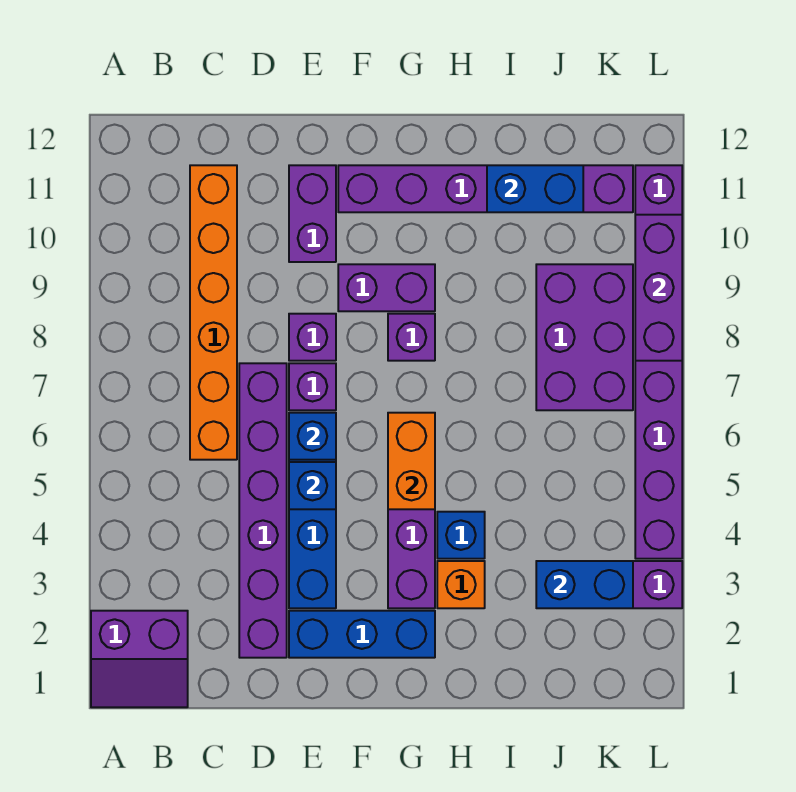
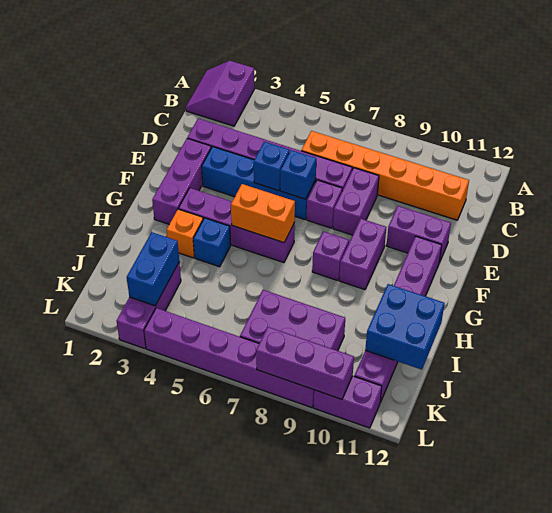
blue 1x3 brick [289,611,435,658] -> purple 1x3 brick [152,139,211,224]
purple 1x1 brick [289,314,336,361] -> purple 1x2 brick [333,168,379,235]
blue 1x2 brick [487,165,583,212] -> blue 2x2 brick [365,284,444,370]

